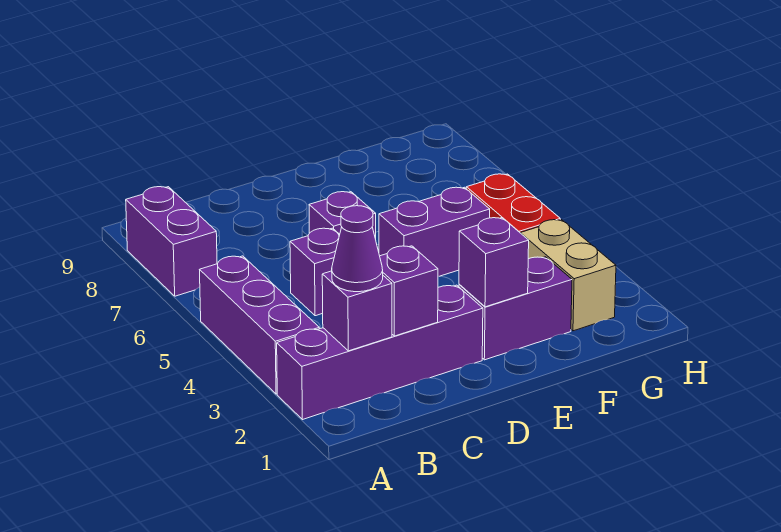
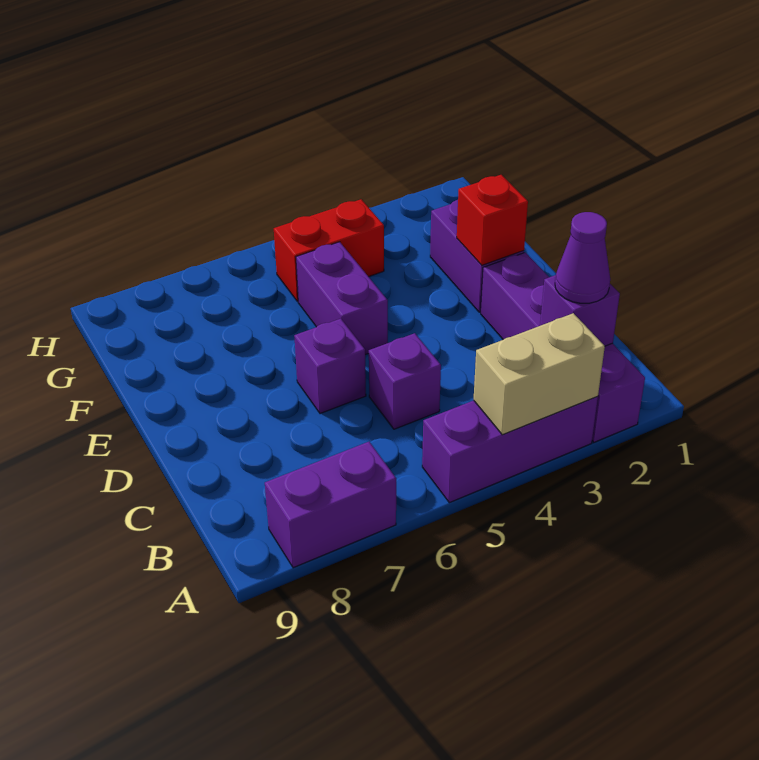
purple 1x1 brick [380,246,438,336] -> none
purple 1x1 brick [459,218,529,307] -> red 1x1 brick [457,175,528,265]
tan 1x2 brick [521,220,616,331] -> tan 1x2 brick moved to [474,313,605,435]

